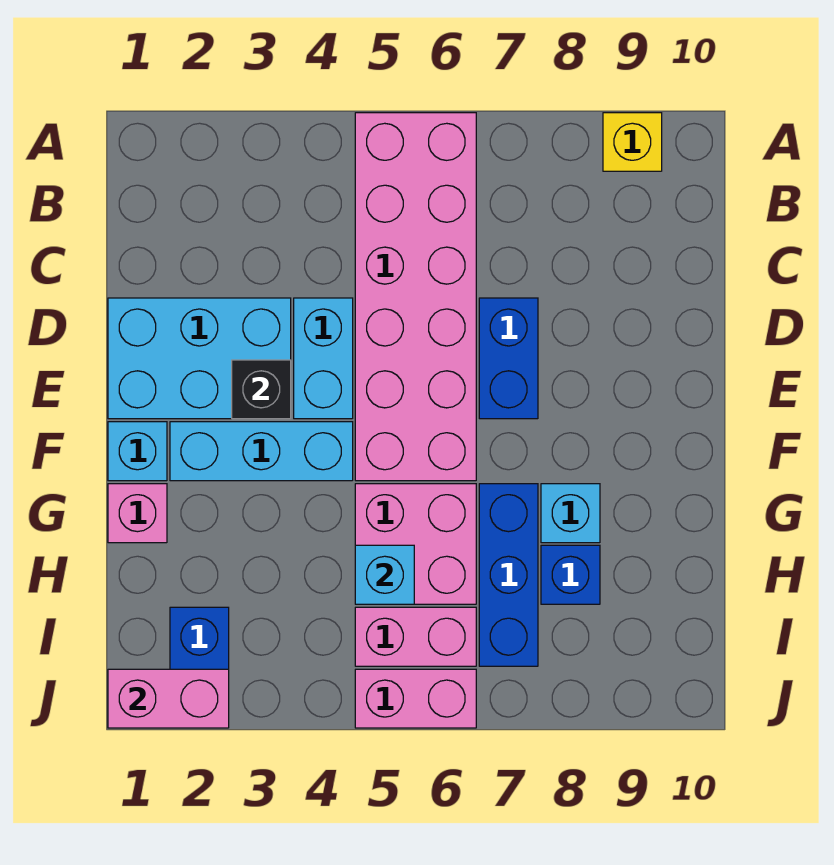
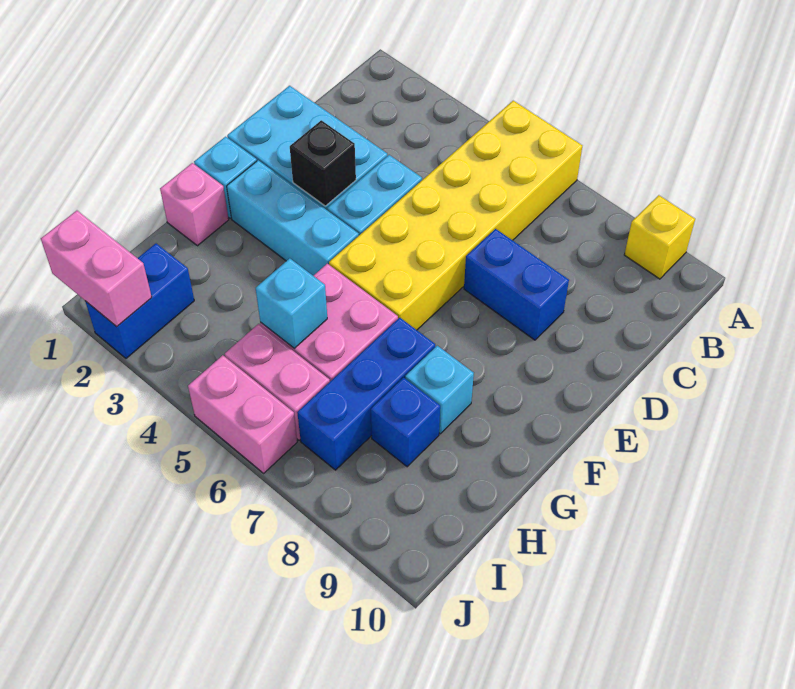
pink 2x6 brick [355,113,476,481] -> yellow 2x6 brick [329,101,582,330]
blue 1x2 brick [479,298,538,419] -> blue 1x2 brick turned to [464,229,569,340]

